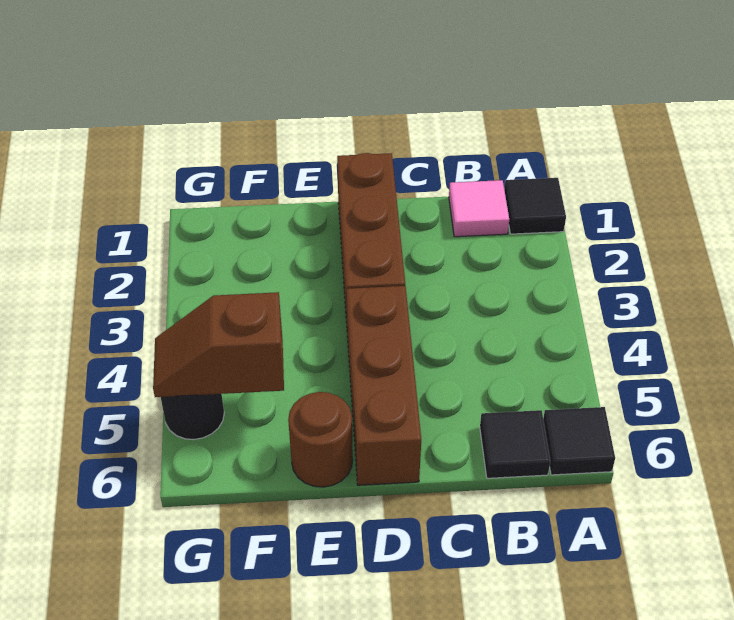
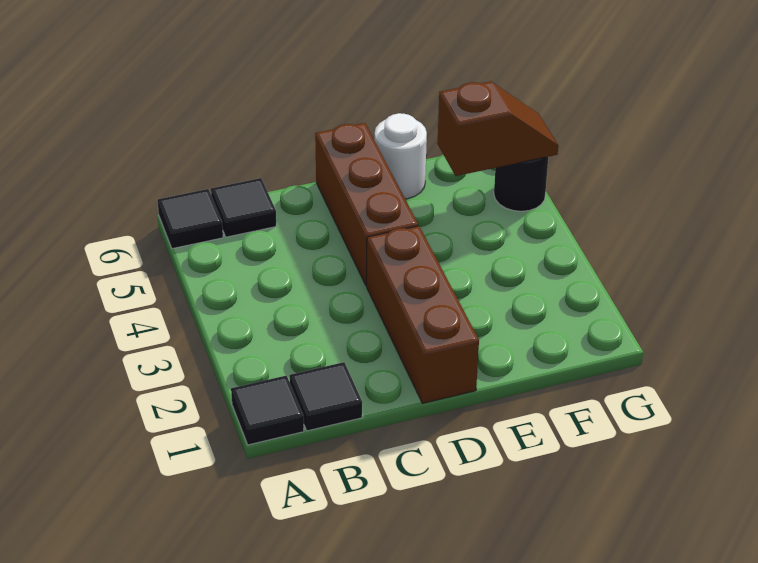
pink 1x1 tile [449,180,509,237] -> black 1x1 tile [290,362,362,431]
brown 1x1 round brick [288,392,353,487] -> white 1x1 round brick [374,113,427,199]

